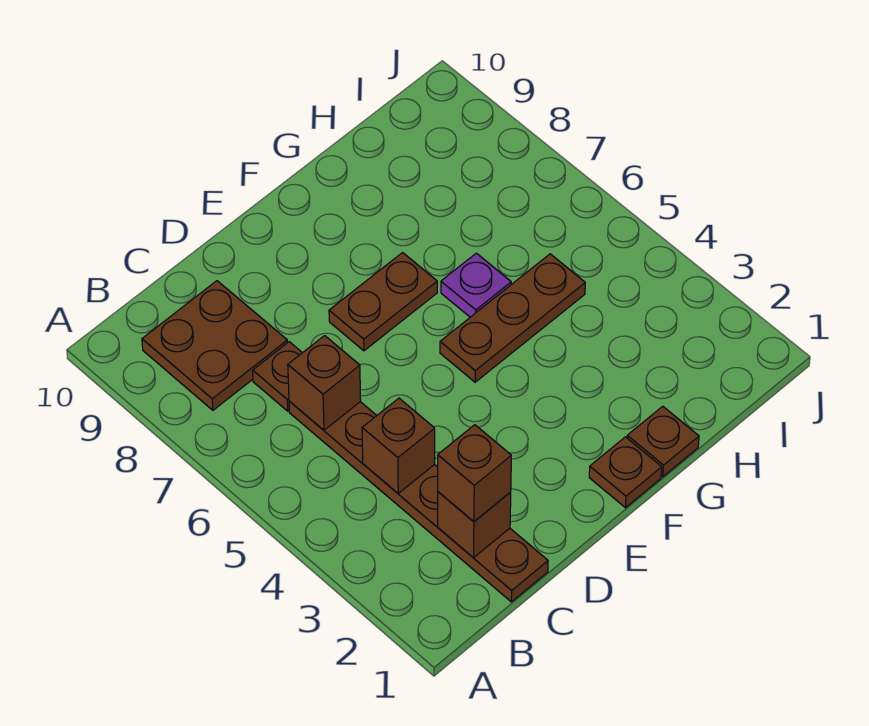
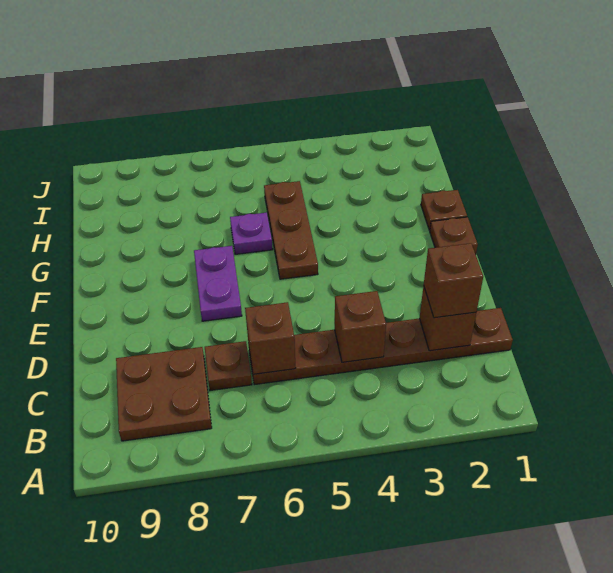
brown 1x2 plate [329,253,437,351] -> purple 1x2 plate [194,246,242,321]

